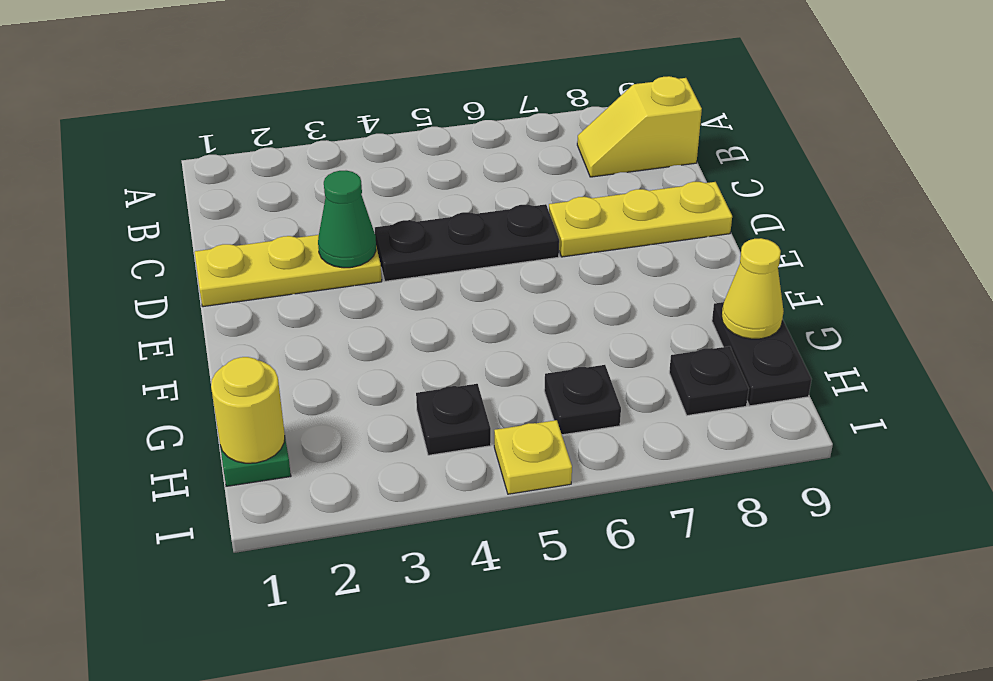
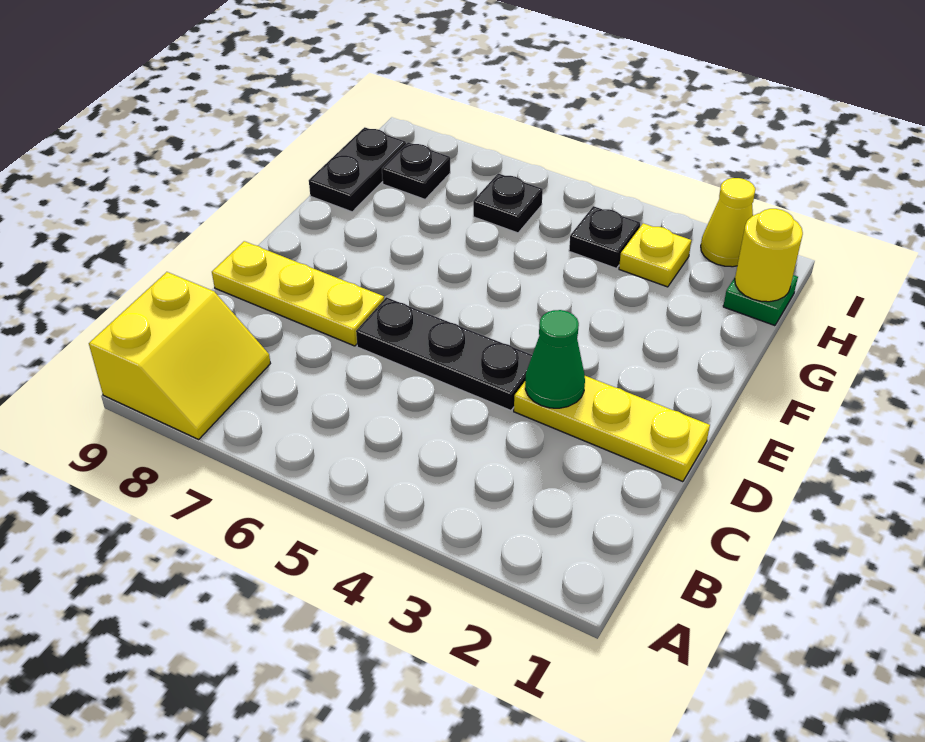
yellow 1x2 slope [577,76,702,177] -> yellow 2x2 slope [89,272,270,439]
yellow 1x1 cone [722,238,784,339] -> yellow 1x1 cone moved to [701,178,755,267]
yellow 1x1 plate [494,420,572,494] -> yellow 1x1 plate moved to [619,223,691,287]

